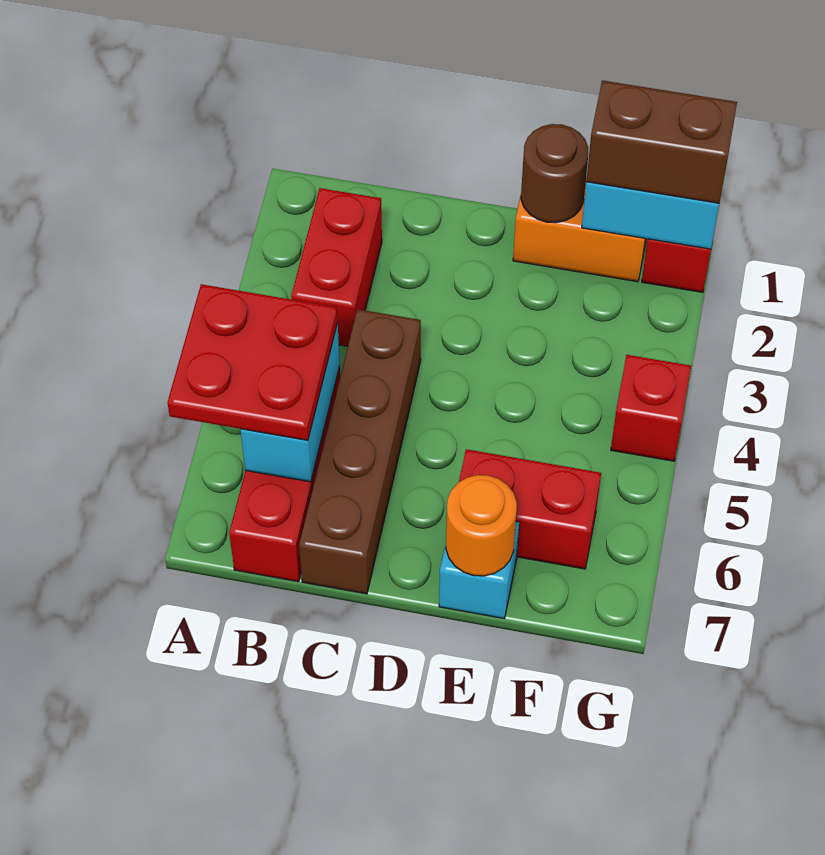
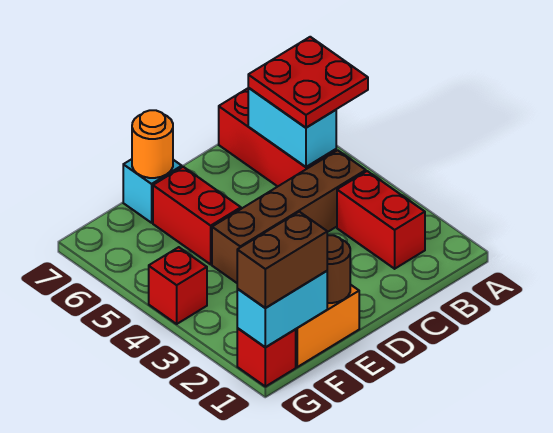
brown 1x4 brick [299,309,421,594] -> brown 1x4 brick turned to [212,150,366,283]
red 1x2 brick [459,449,601,569] -> red 1x2 brick turned to [153,167,241,264]

